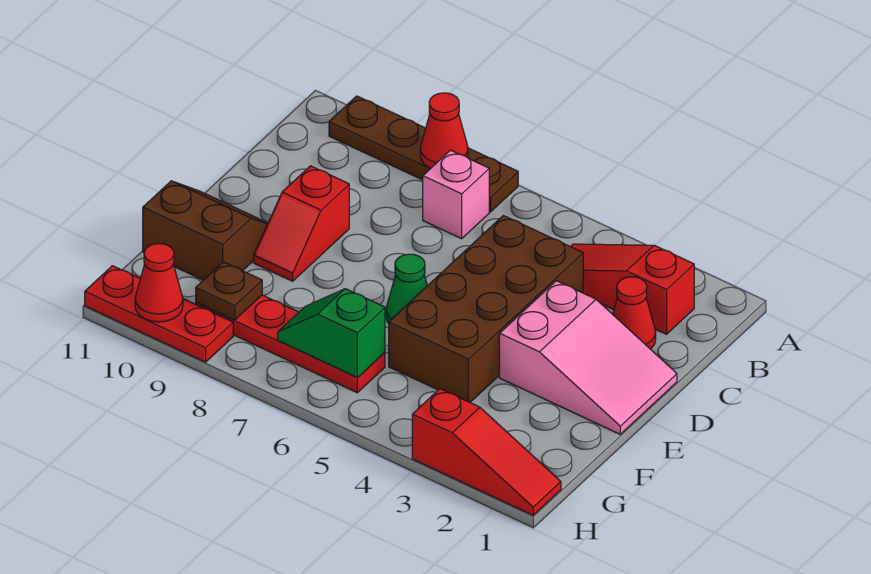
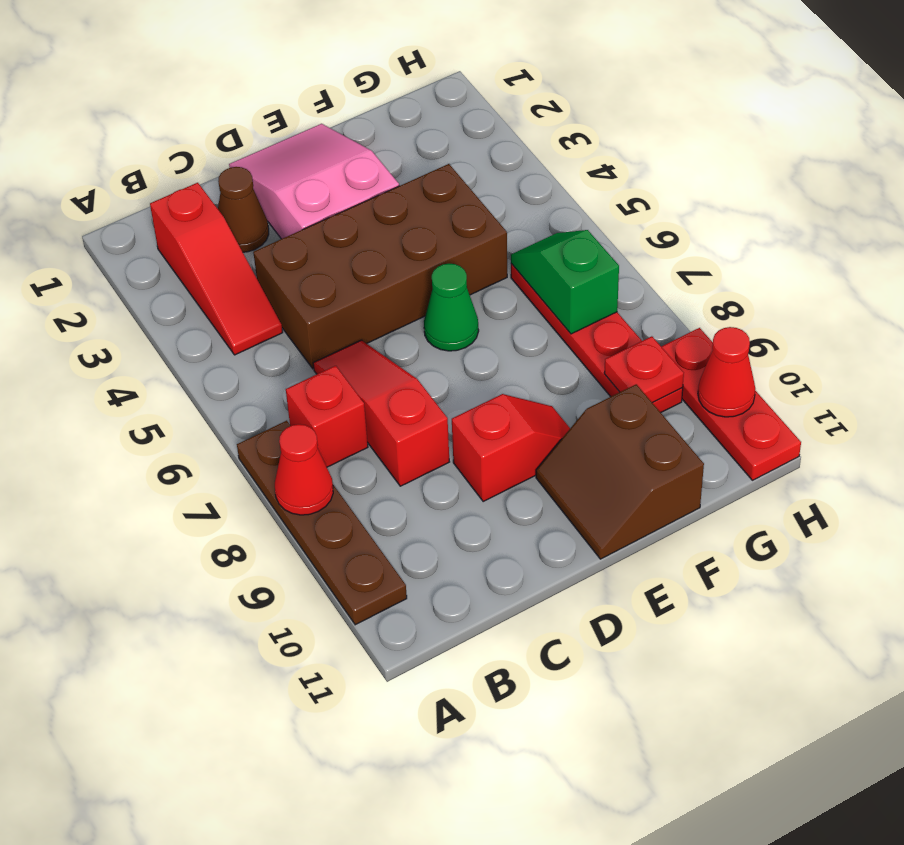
pink 1x1 brick [423,150,489,239] -> red 1x1 brick [286,366,368,467]
red 1x1 cone [613,277,656,349] -> brown 1x1 cone [218,167,269,252]
green 1x2 slope [278,289,385,377] -> green 1x2 slope turned to [511,230,619,334]
brown 1x1 plate [196,262,262,320] -> red 1x1 plate [604,336,684,403]
red 1x3 slope [412,389,561,515] -> red 1x3 slope moved to [313,340,449,486]

